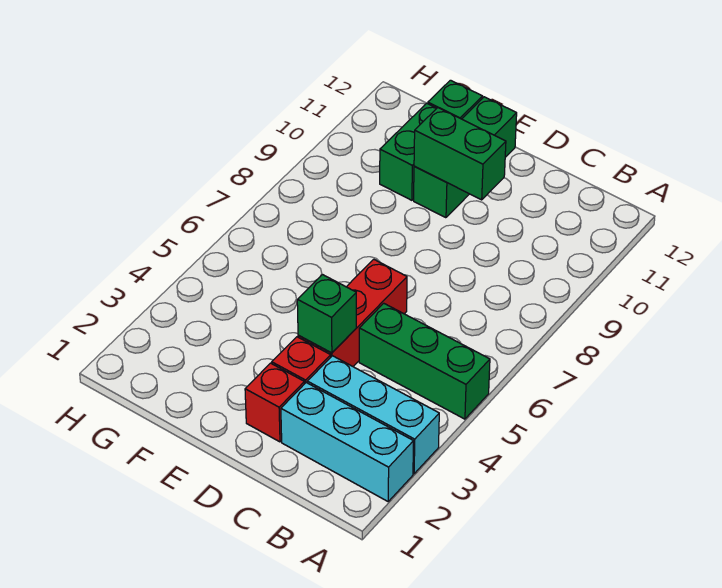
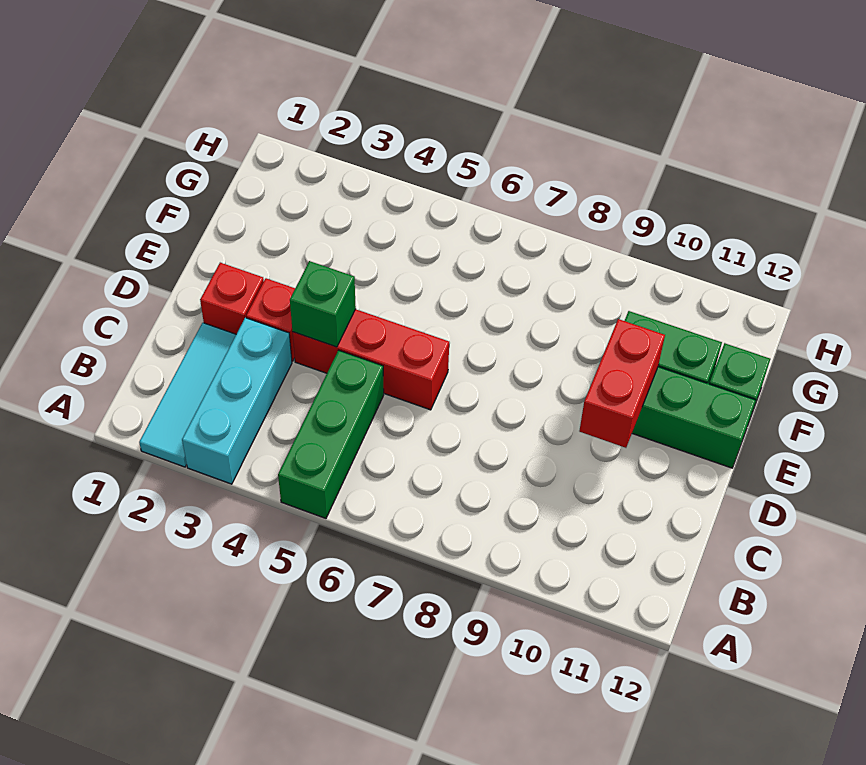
cyan 1x3 brick [281,383,414,501] -> cyan 1x3 tile [139,323,236,467]
green 1x2 brick [414,108,506,200] -> red 1x2 brick [579,319,665,448]

